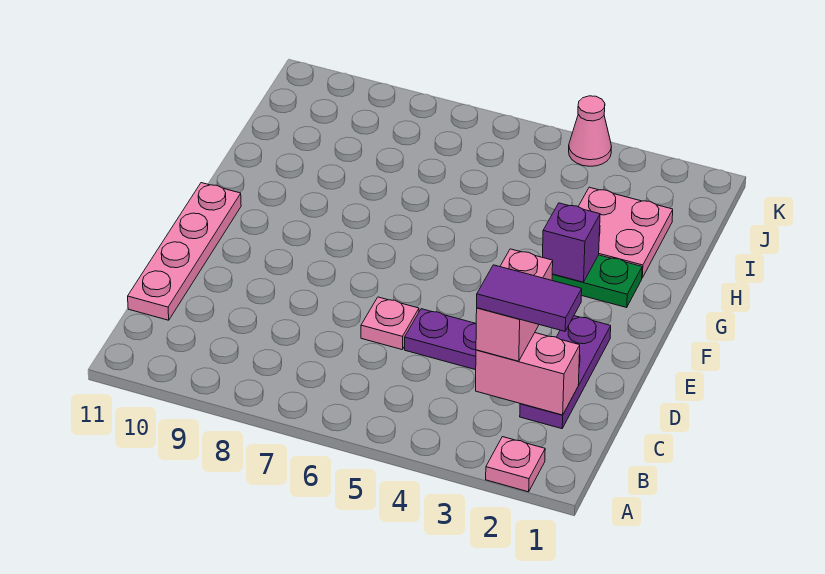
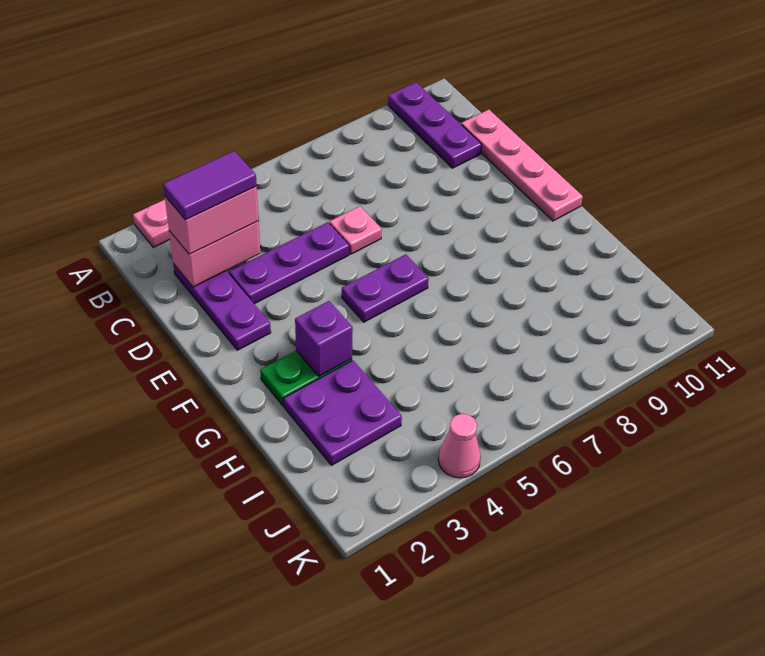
none -> purple 1x3 plate [388,82,482,168]
pink 1x2 brick [476,249,553,361] -> pink 1x2 brick turned to [165,187,259,254]
none -> purple 1x2 plate [342,254,429,322]
pink 2x2 plate [578,187,673,278] -> purple 2x2 plate [284,361,402,465]

